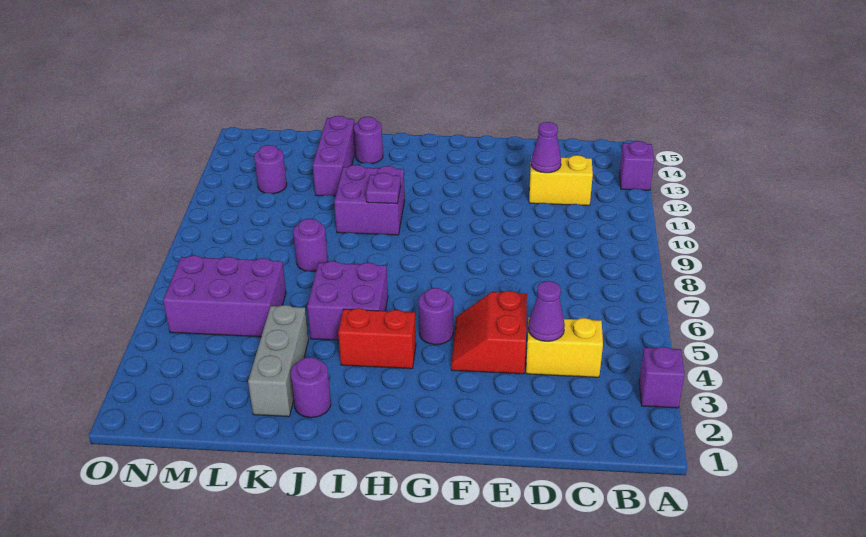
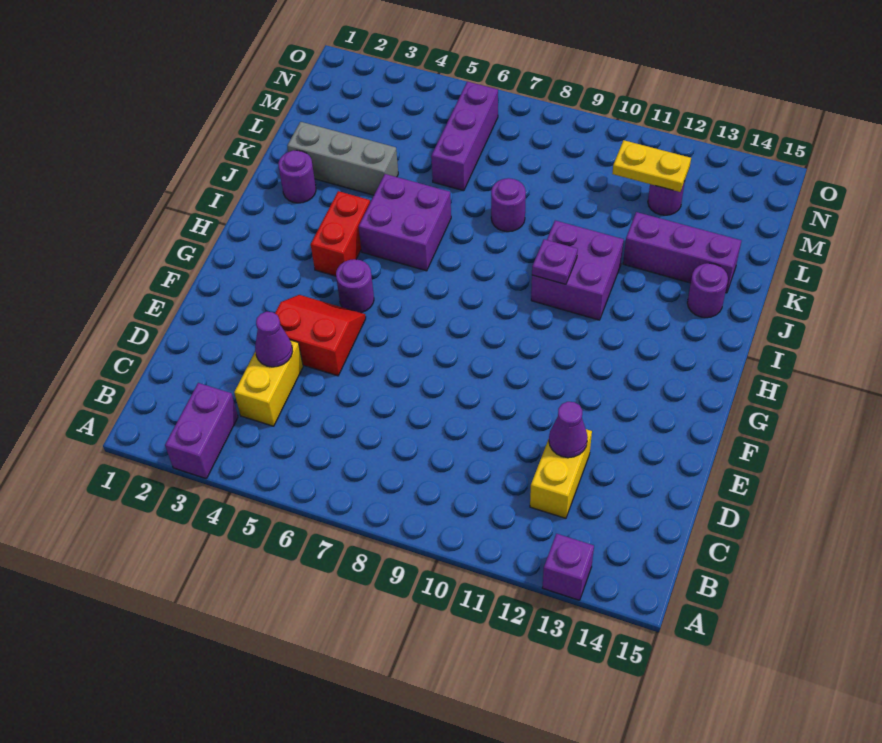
purple 1x1 brick [639,347,685,408] -> purple 1x2 brick [165,383,238,478]
purple 2x3 brick [163,255,286,337] -> purple 1x3 brick [431,81,498,191]
none -> yellow 1x2 plate [612,140,691,192]

